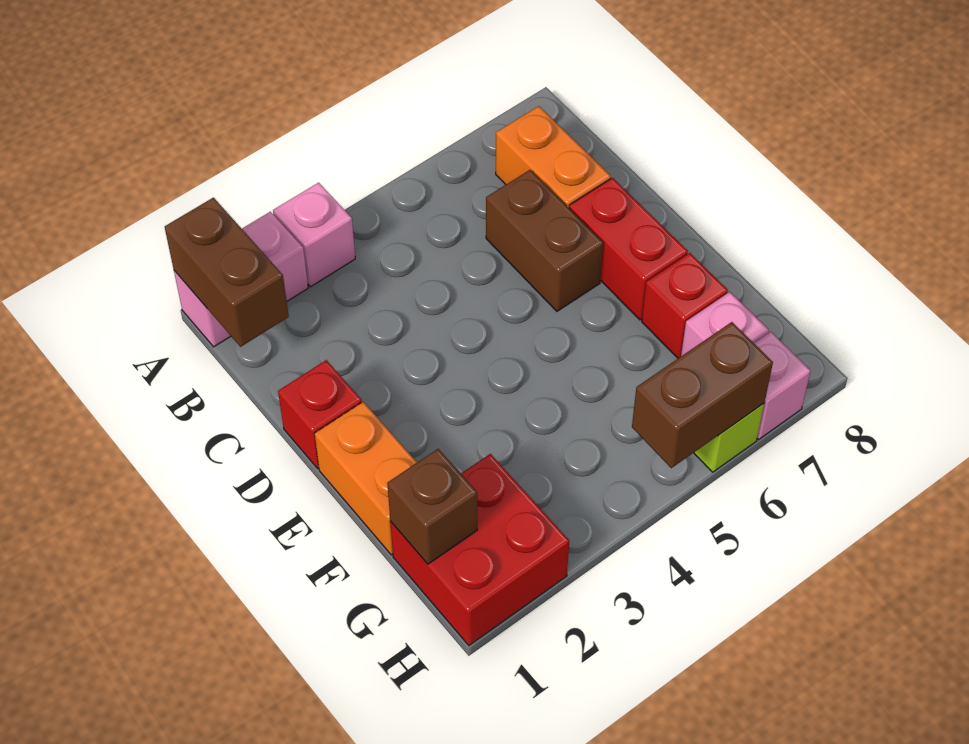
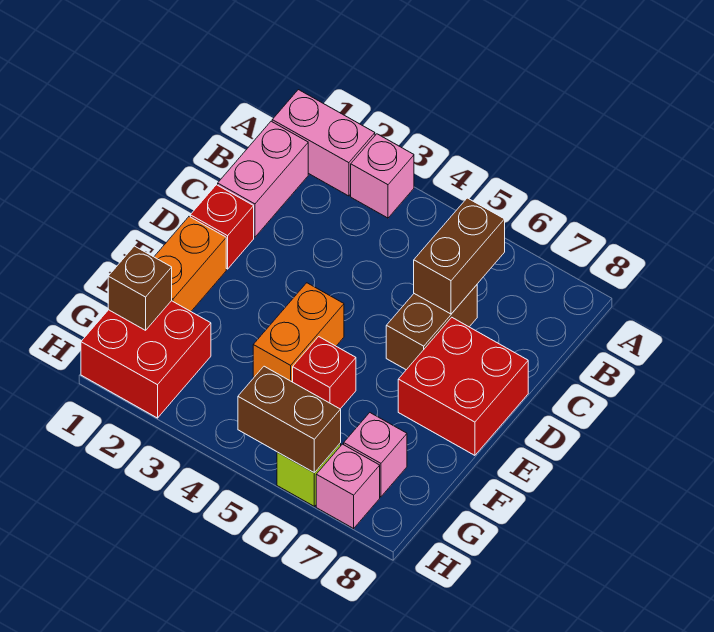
brown 1x2 brick [165,198,289,347] -> brown 1x2 brick moved to [414,198,505,314]
none -> pink 1x2 brick [218,121,308,237]
orange 1x2 brick [496,106,611,208] -> orange 1x2 brick moved to [253,283,344,382]
red 1x2 brick [569,178,688,320] -> red 2x2 brick [398,318,528,455]
red 1x1 brick [642,253,728,358] -> red 1x1 brick moved to [293,337,356,409]

